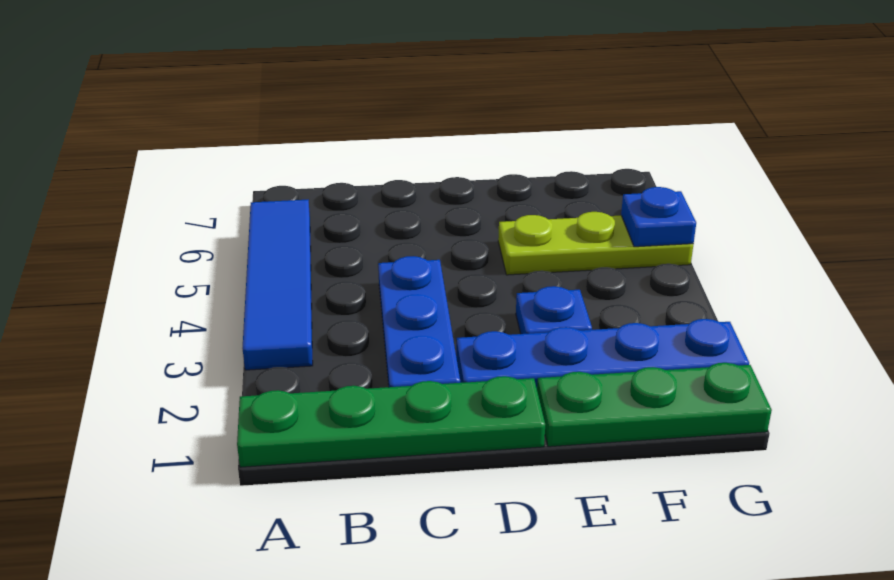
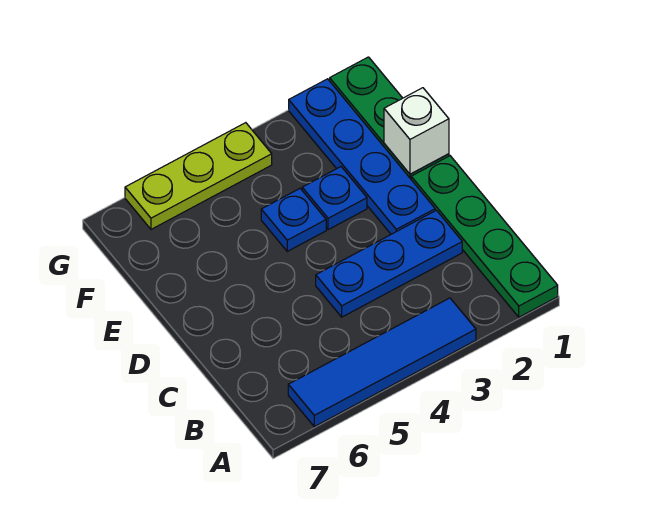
none -> white 1x1 brick [384,88,449,174]
lime 1x3 plate [498,212,693,275] -> lime 1x3 plate turned to [125,123,272,229]
blue 1x1 plate [621,187,696,247] -> blue 1x1 plate moved to [261,189,326,251]

